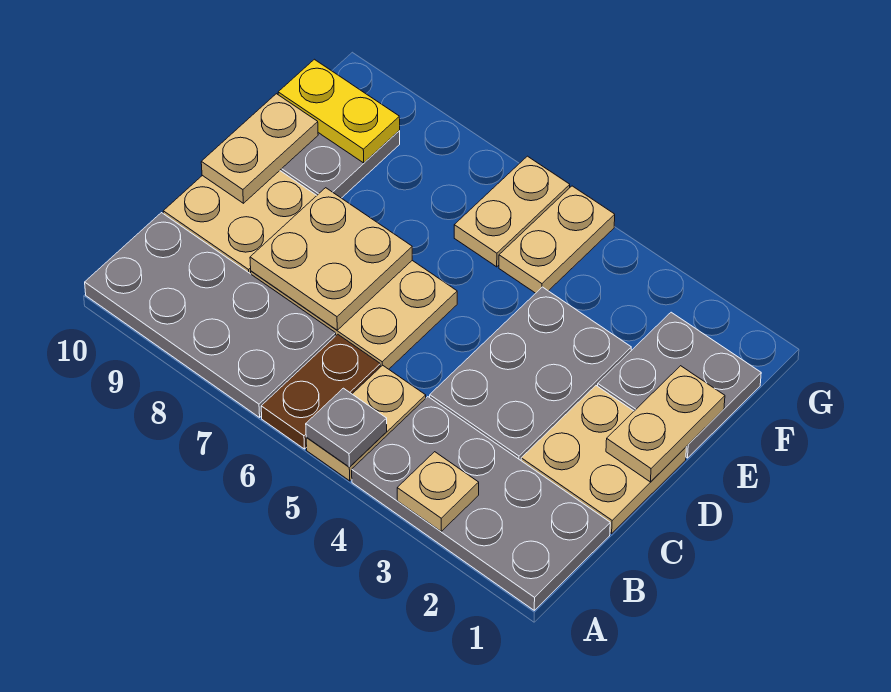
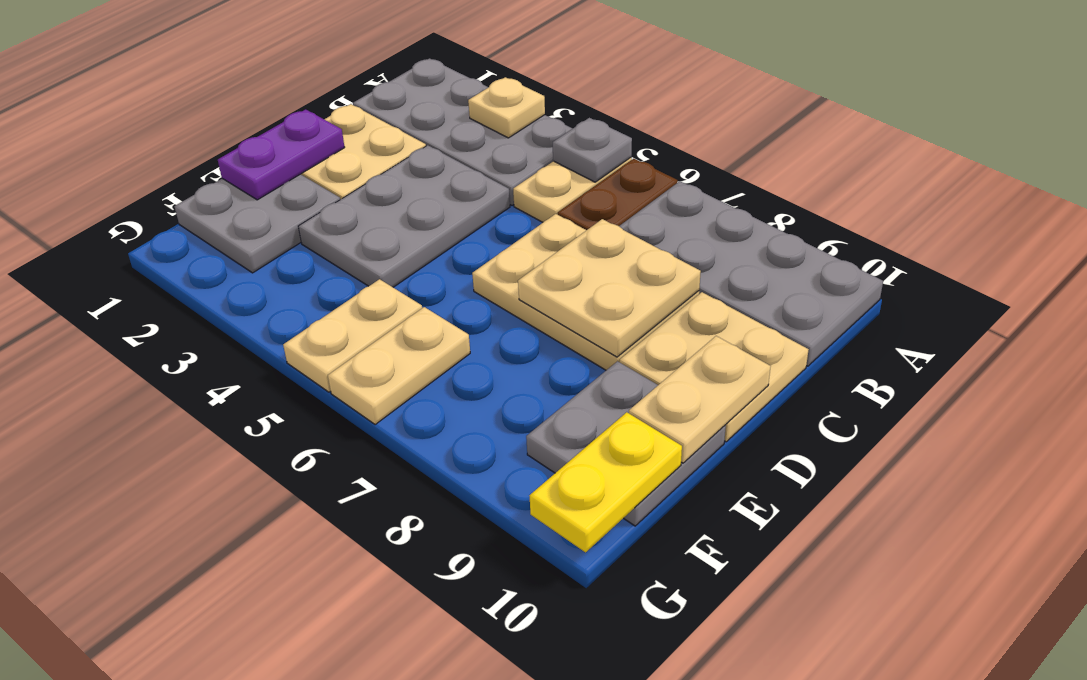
tan 1x2 plate [606,366,725,482] -> purple 1x2 plate [218,109,345,200]
yellow 1x2 plate [278,59,400,163] -> yellow 1x2 plate turned to [529,412,682,552]

